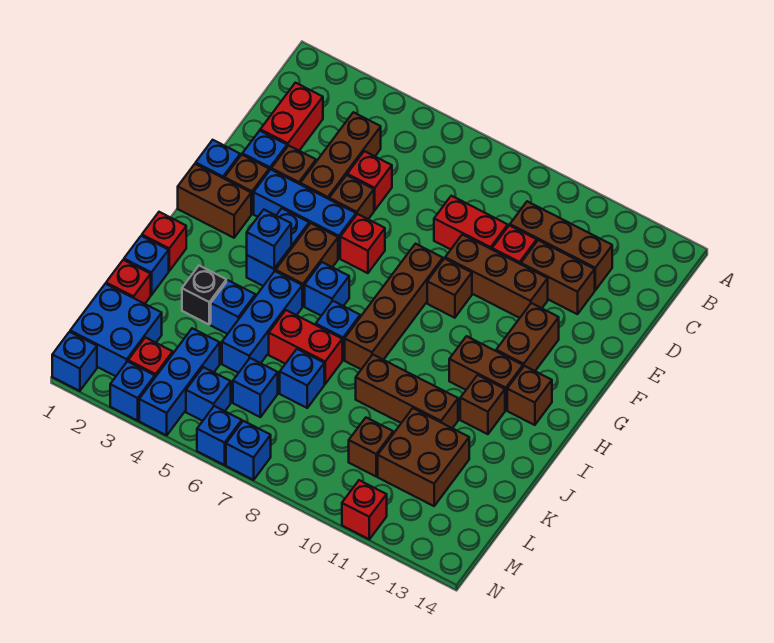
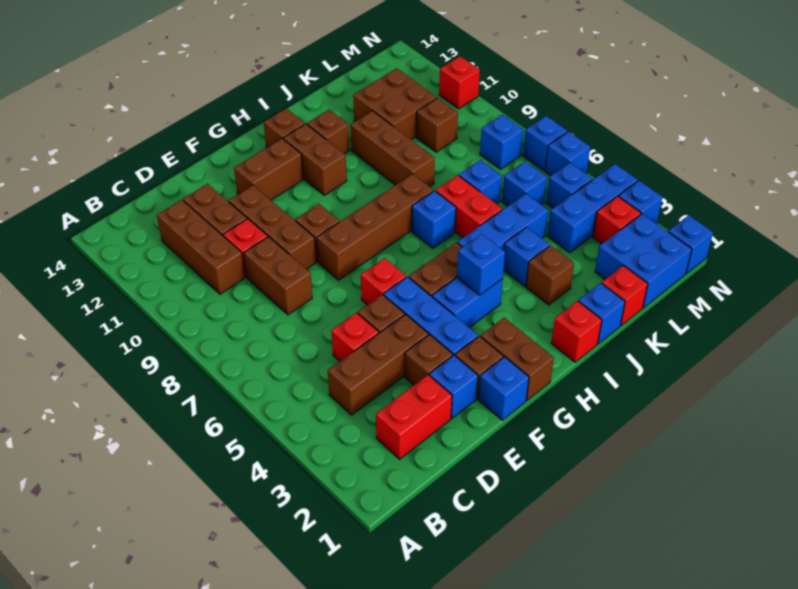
red 1x2 brick [434,196,508,249] -> brown 1x2 brick [244,237,312,315]
blue 1x1 brick [305,262,349,316] -> blue 1x1 brick moved to [480,115,523,169]
black 1x1 brick [182,266,226,324] -> brown 1x1 brick [526,246,574,305]

